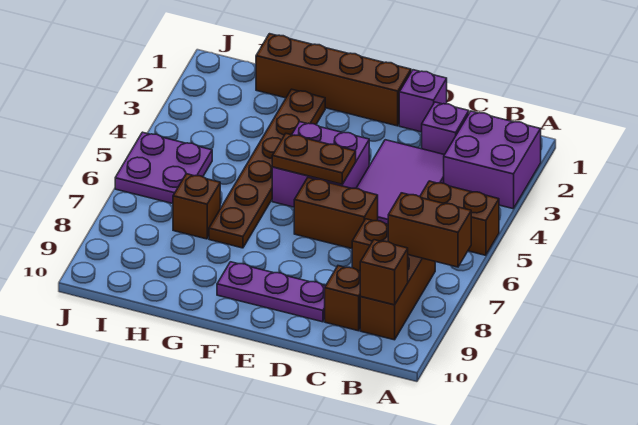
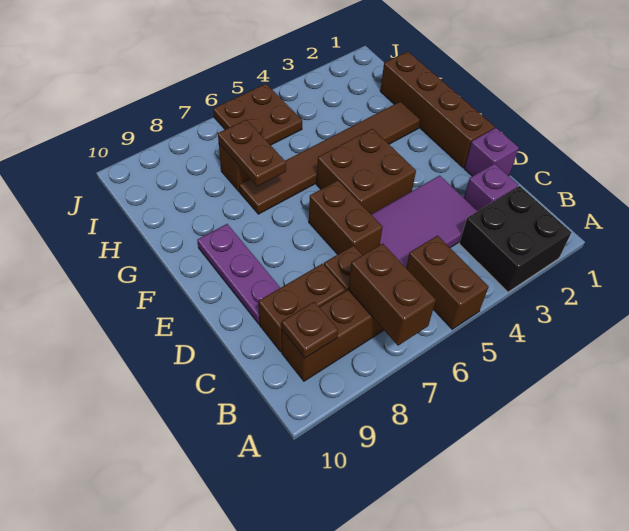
purple 2x2 brick [444,111,541,209] -> black 2x2 brick [459,186,571,292]
brown 1x1 brick [360,240,408,305] -> brown 1x1 plate [282,302,338,358]
brown 1x1 brick [325,266,361,331] -> brown 1x2 brick [259,264,345,352]
purple 2x2 brick [272,122,369,207] -> brown 2x2 brick [316,129,416,214]
brown 1x2 plate [272,134,356,184] -> brown 1x2 plate moved to [218,120,286,186]
brown 1x6 plate [209,89,325,248] -> brown 1x6 tile [239,102,420,214]
purple 2x2 plate [115,132,212,204] -> brown 2x2 plate [213,84,302,145]

